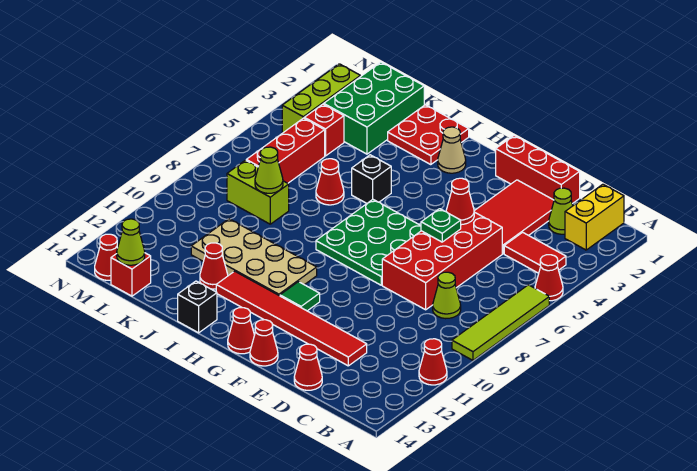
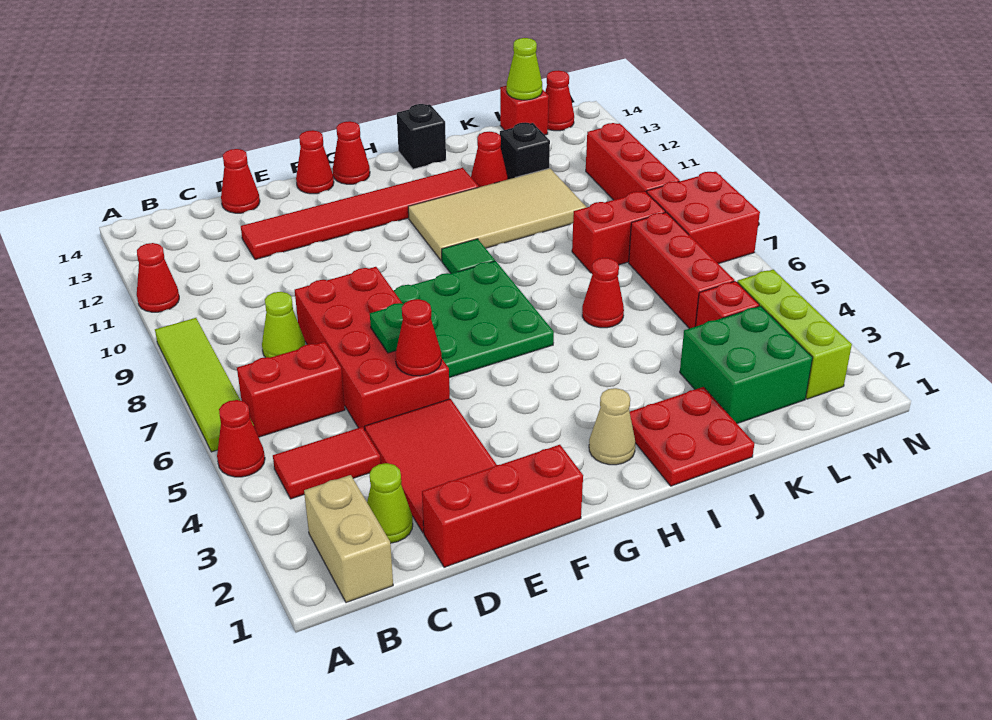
yellow 1x2 brick [565,184,624,250] -> tan 1x2 brick [304,475,393,603]
none -> red 1x2 brick [237,342,345,437]
green 1x1 tile [280,282,320,311] -> green 1x1 tile moved to [442,239,495,274]
tan 2x4 plate [191,219,317,296] -> tan 2x4 tile [408,168,587,261]
black 1x1 brick [352,155,391,203] -> black 1x1 brick moved to [500,122,550,179]
green 2x3 brick [324,62,424,154] -> green 2x2 brick [680,306,813,423]
lime 1x2 brick [227,160,289,224] -> red 1x2 brick [572,191,665,273]
lime 1x1 cone [255,147,283,193] -> none
none -> red 2x2 brick [647,172,760,264]
none -> red 1x3 brick [586,123,680,200]

